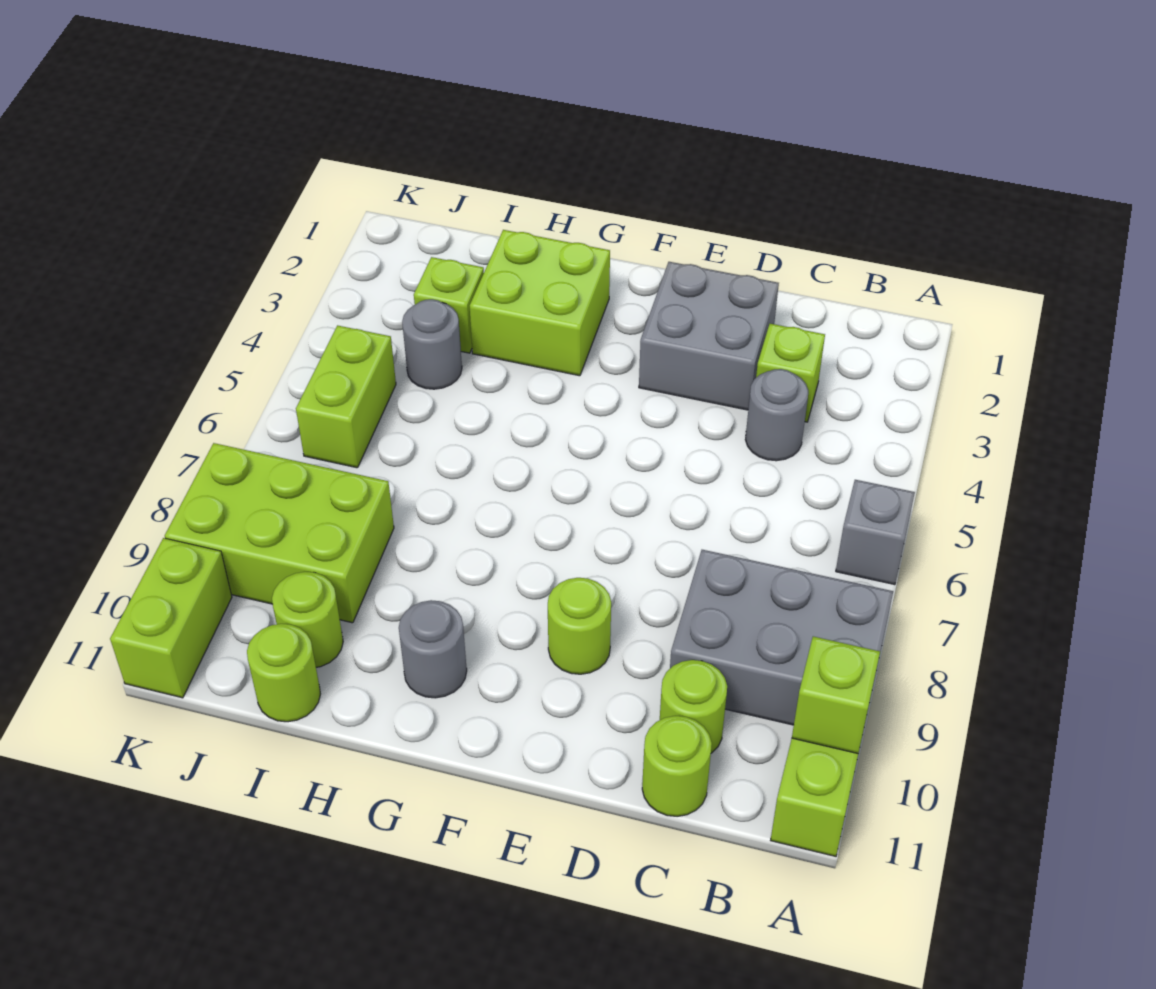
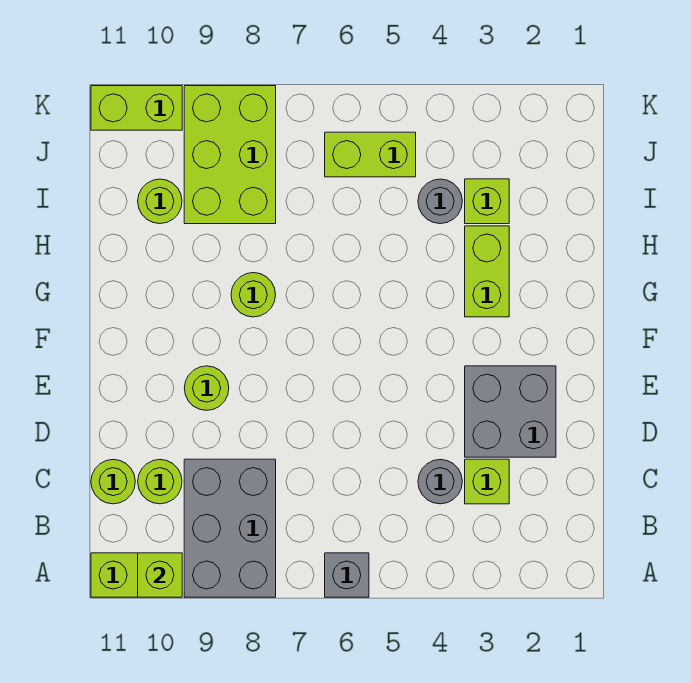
lime 2x2 brick [470,230,610,376] -> lime 1x2 brick [465,226,509,317]
grey 1x1 round brick [399,600,467,698] -> none
lime 1x1 round brick [247,624,320,722] -> lime 1x1 round brick moved to [231,273,276,317]

